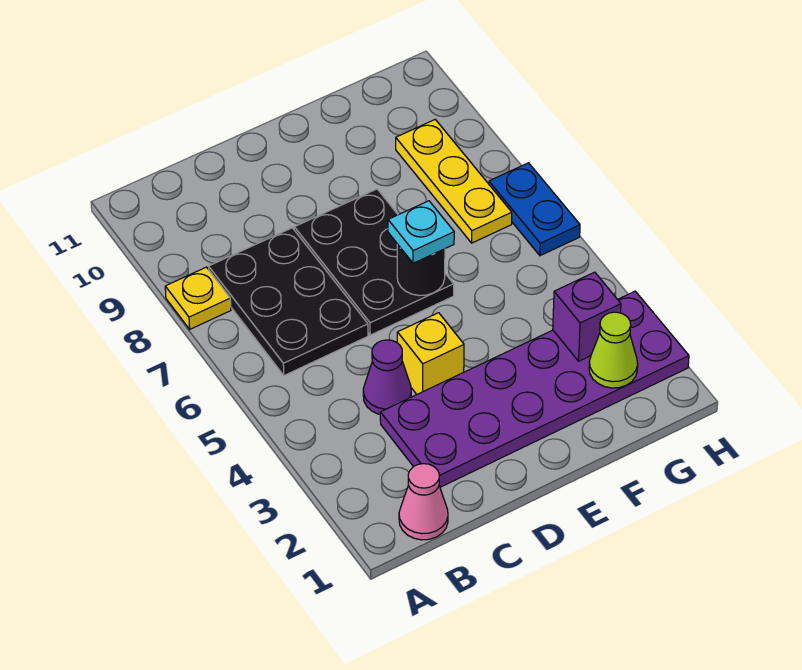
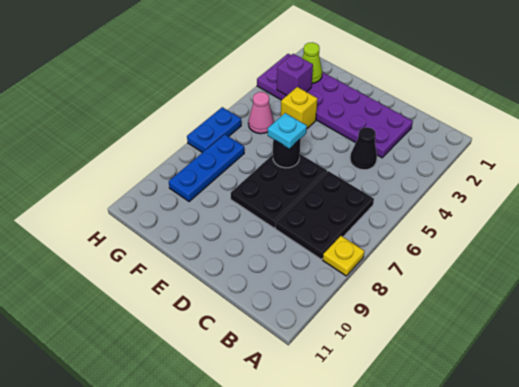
pink 1x1 cone [399,464,448,540] -> pink 1x1 cone moved to [248,92,274,134]
purple 1x1 cone [363,340,411,414] -> black 1x1 cone [350,127,377,170]
yellow 1x1 brick [397,313,464,394] -> yellow 1x1 brick moved to [281,87,318,128]
yellow 1x3 plate [396,120,512,243] -> blue 1x3 plate [169,134,244,202]

